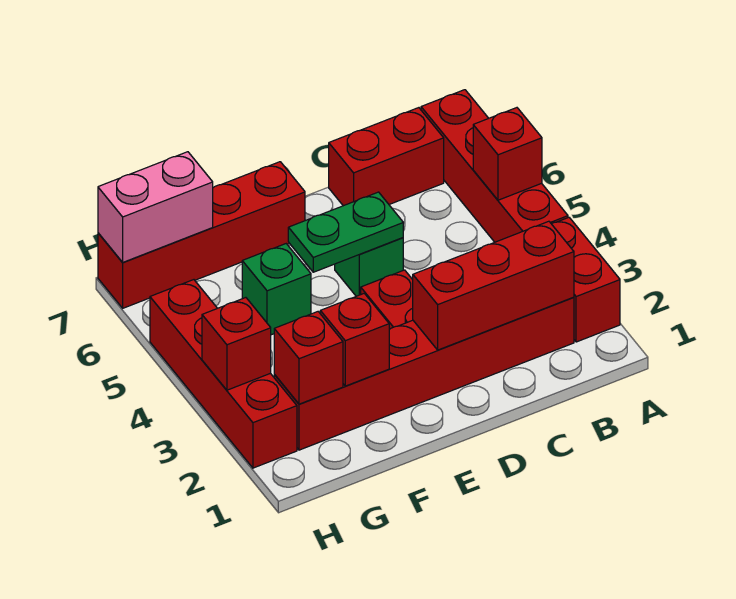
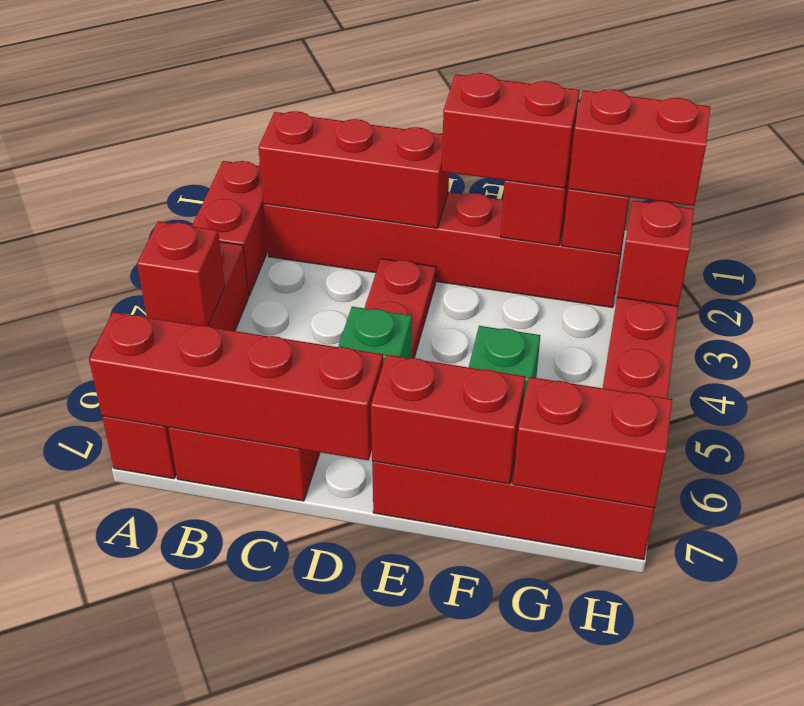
none -> red 1x4 brick [89,312,383,460]
green 1x2 plate [288,192,403,272] -> none
none -> red 1x2 brick [442,73,579,188]
none -> red 1x2 brick [371,355,525,484]
none -> red 1x2 brick [568,89,710,206]
pink 1x2 brick [98,152,213,262] -> red 1x2 brick [513,377,672,508]

